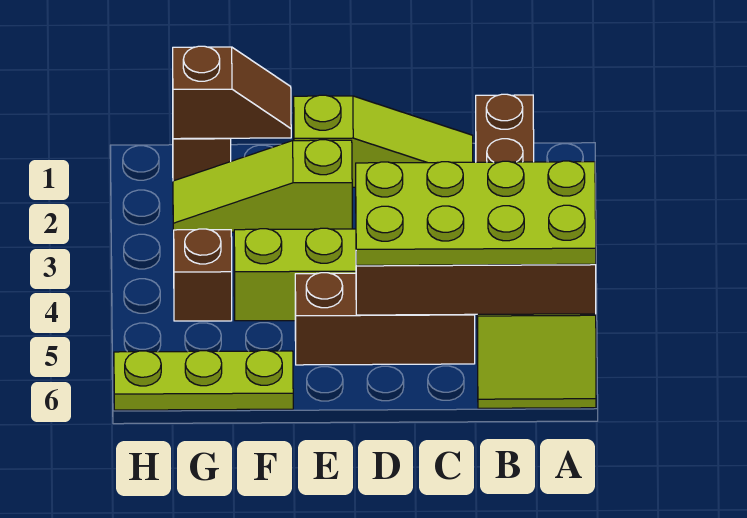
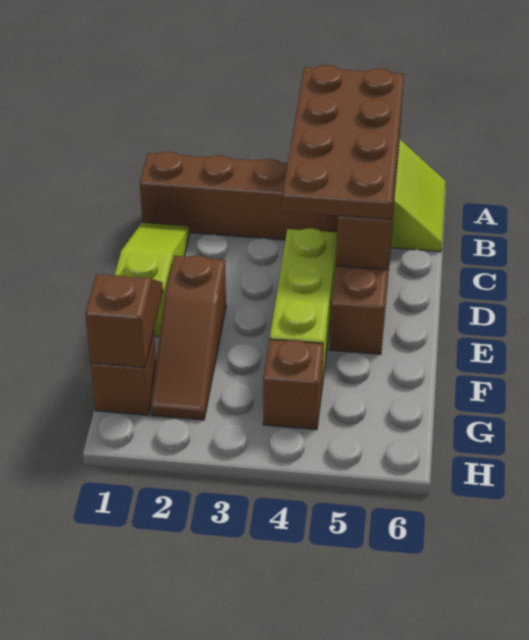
lime 2x4 plate [356,161,596,265] -> brown 2x4 plate [282,65,404,220]
lime 1x3 slope [173,140,352,232] -> brown 1x3 slope [150,255,226,420]
lime 1x3 plate [114,350,293,410] -> none

